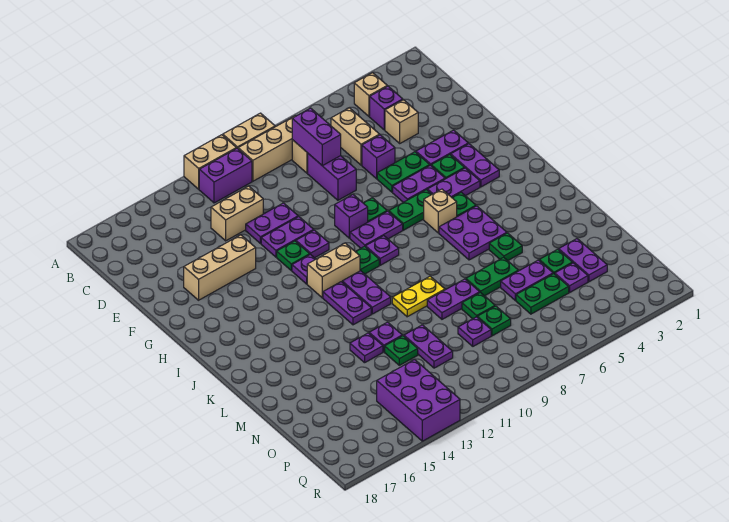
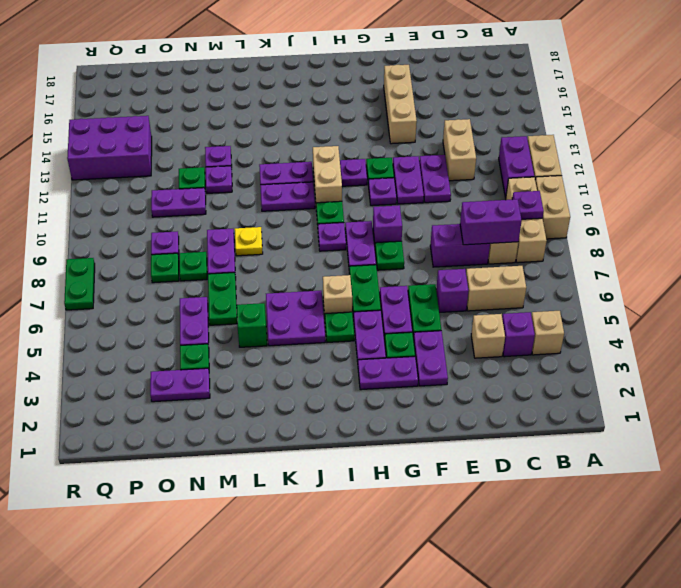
green 1x1 plate [489,233,522,261] -> green 1x1 brick [237,303,267,347]
yellow 1x2 plate [392,276,445,317] -> yellow 1x1 plate [235,227,263,256]
purple 1x1 plate [555,263,588,292] -> purple 1x1 plate moved to [512,191,544,219]
green 1x2 plate [516,274,569,314] -> green 1x2 plate moved to [64,258,95,310]

